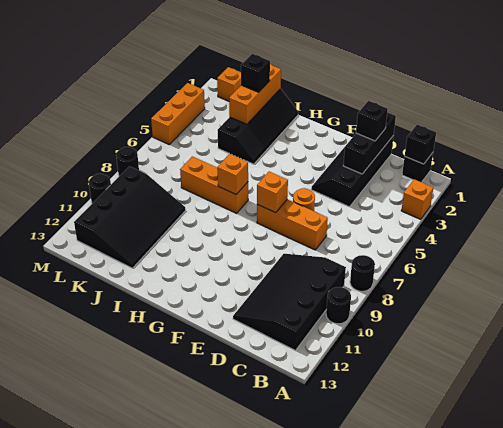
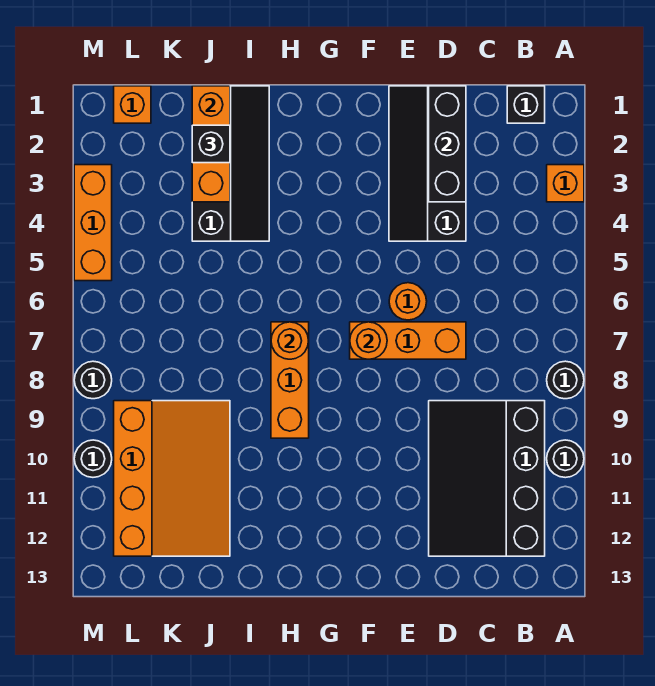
black 1x1 brick [405,124,436,164] -> none
black 1x1 brick [356,101,388,141] -> none
orange 1x1 brick [257,171,288,213] -> orange 1x1 round brick [350,322,387,359]
orange 1x3 brick [180,156,248,213] -> orange 1x3 brick turned to [271,322,309,438]
orange 1x1 brick [217,154,248,194] -> orange 1x1 round brick [271,322,309,359]
black 3x4 slope [74,166,186,268] -> orange 3x4 slope [114,401,230,556]

